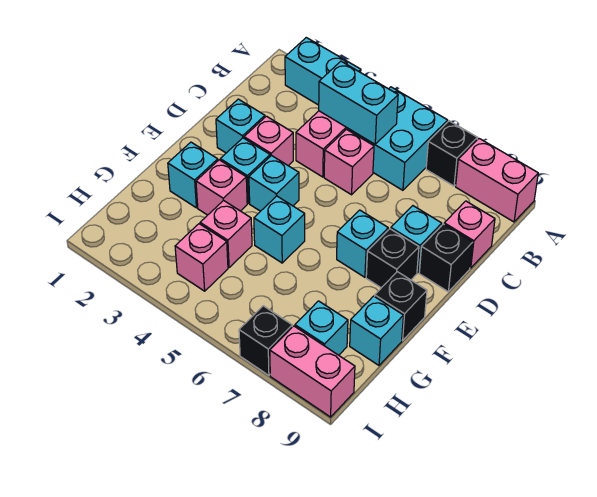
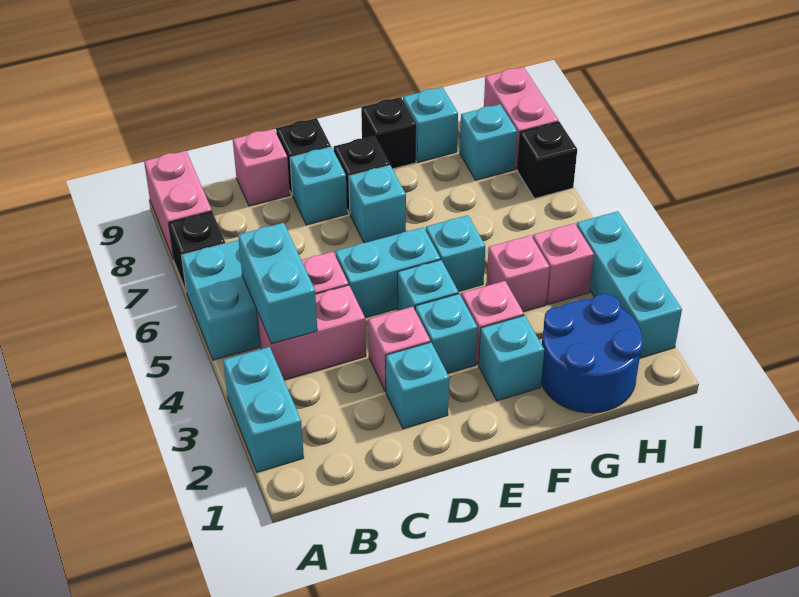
none -> cyan 1x2 brick [335,227,440,318]
none -> blue 2x2 round brick [541,294,643,413]
none -> cyan 1x3 brick [576,211,682,358]

